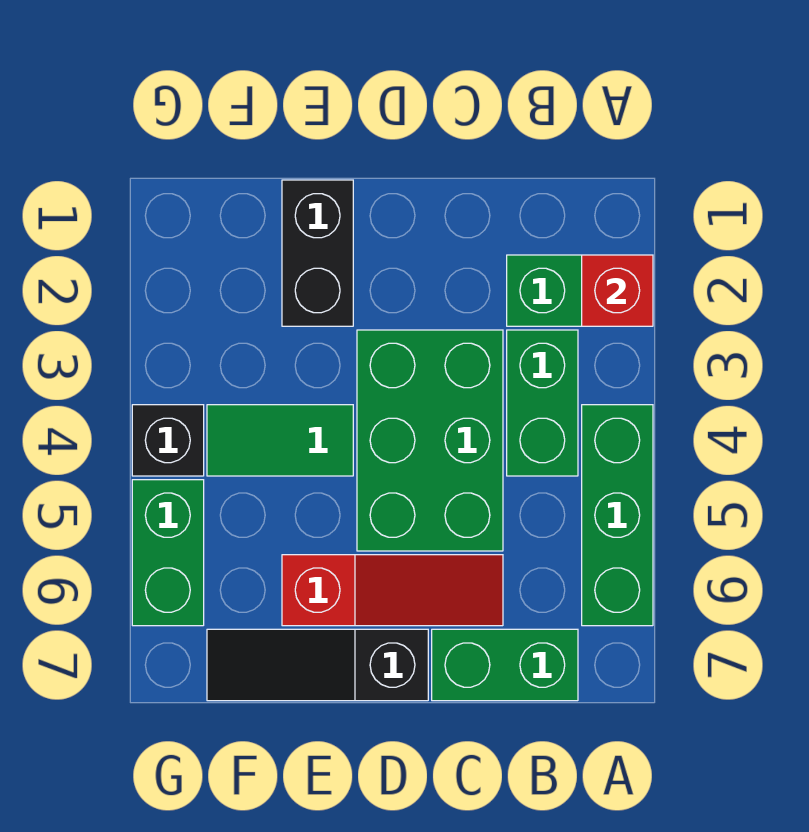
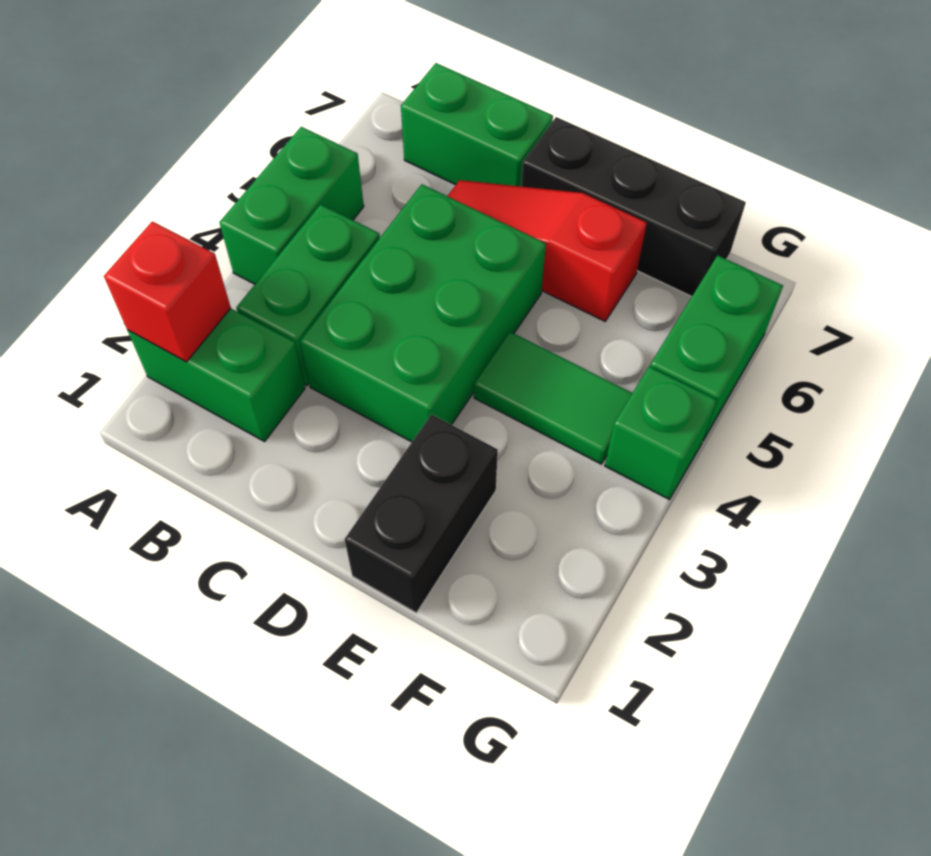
green 1x3 brick [582,405,653,626] -> green 1x2 brick [219,127,364,284]
black 1x3 slope [207,629,428,701] -> black 1x3 brick [521,117,746,297]
black 1x1 brick [132,405,204,476] -> green 1x1 brick [605,367,717,500]

